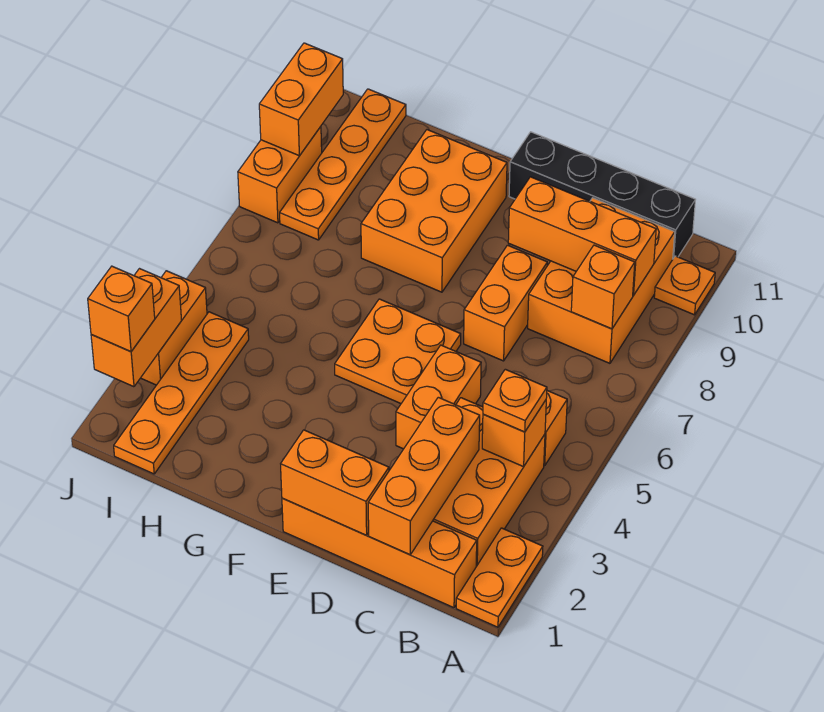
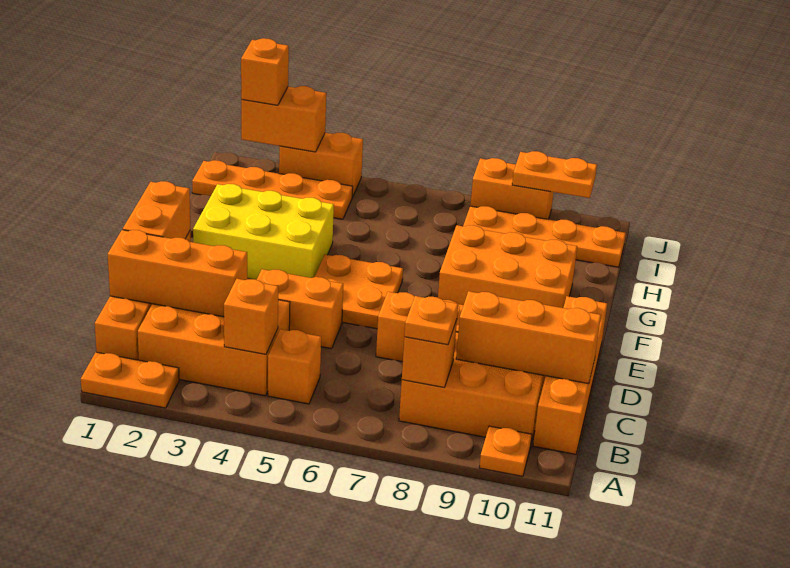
orange 1x1 plate [483,369,547,432] -> orange 1x1 plate moved to [404,296,458,345]
orange 1x3 brick [508,177,656,295] -> orange 1x3 brick turned to [456,291,601,384]
black 1x4 brick [509,132,695,258] -> orange 1x4 brick [533,296,607,454]
none -> yellow 2x3 brick [193,184,334,280]
orange 1x2 brick [259,43,343,156] -> orange 1x2 plate [512,151,597,198]

